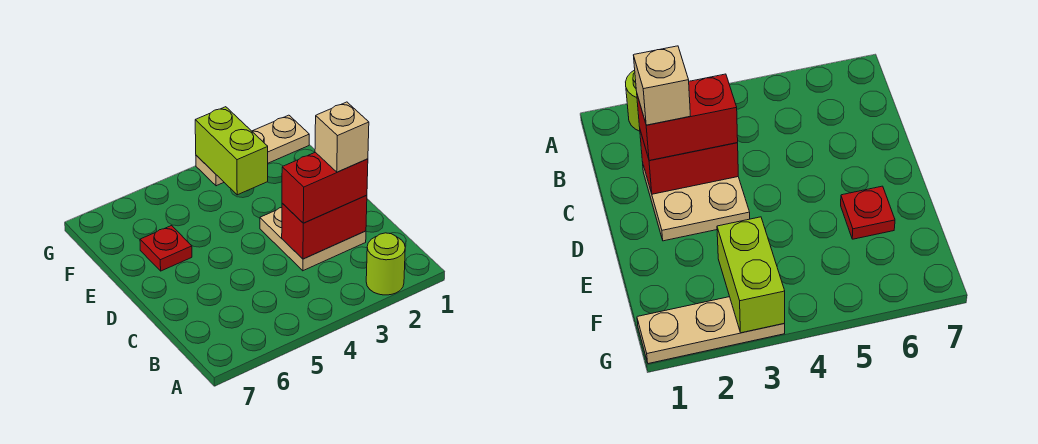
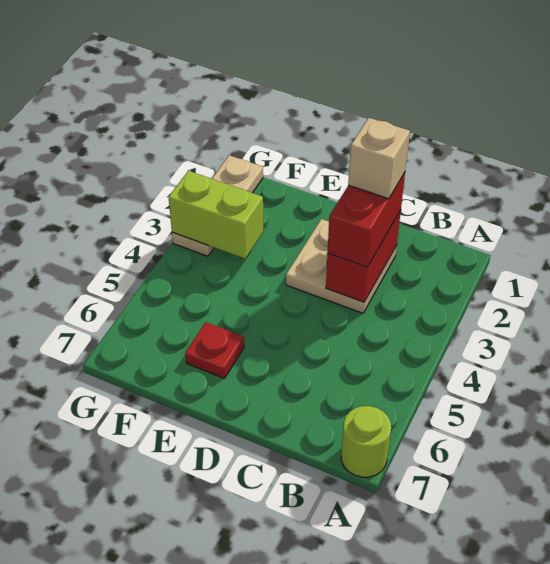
lime 1x1 round brick [366,233,405,295] -> lime 1x1 round brick moved to [341,406,391,477]

